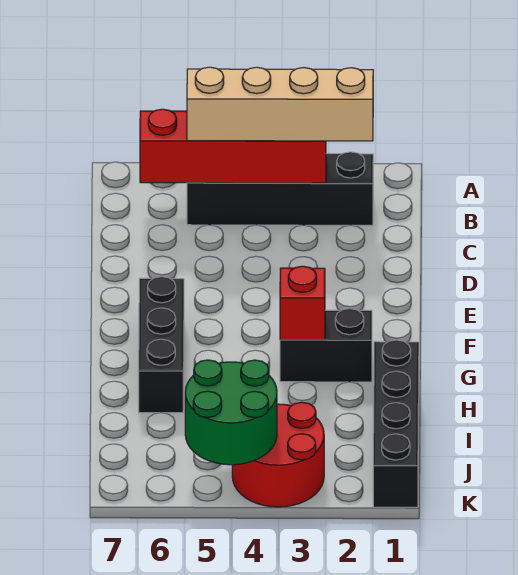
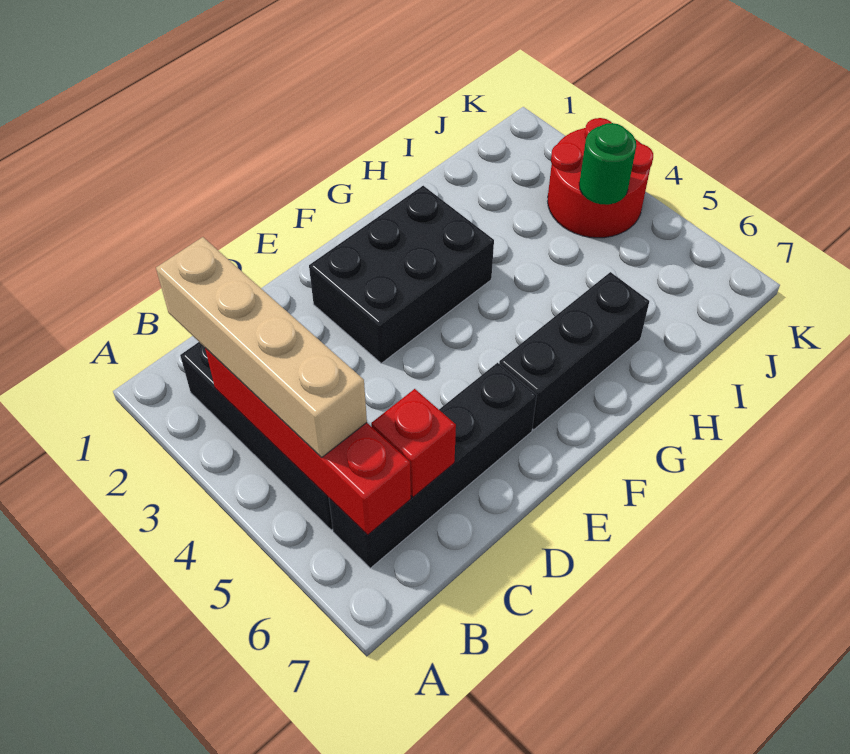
black 1x2 brick [280,309,372,382] -> black 2x3 brick [309,186,494,363]
red 1x1 brick [280,266,325,340] -> red 1x1 brick moved to [371,389,456,497]
black 1x4 brick [373,340,419,507] -> black 1x4 brick moved to [329,363,537,568]
green 2x2 round brick [185,360,277,465] -> green 1x1 round brick [579,123,636,205]

